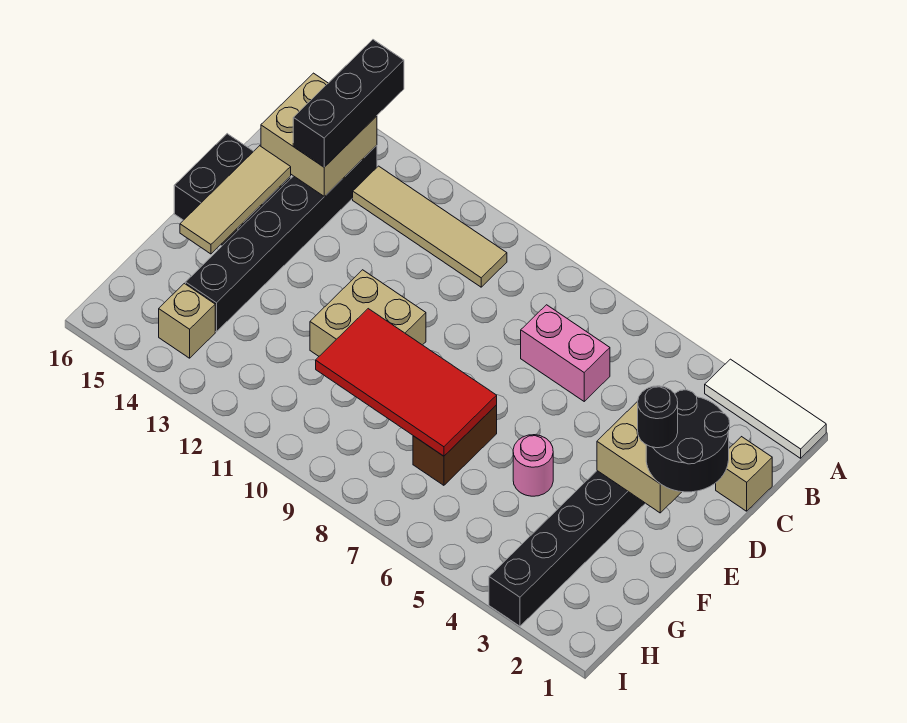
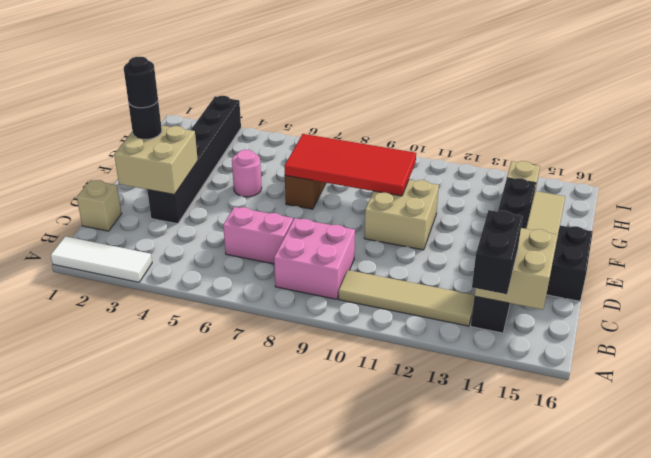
black 1x3 brick [293,40,404,167] -> black 1x2 brick [472,210,523,294]
none -> pink 2x2 brick [274,218,355,299]
black 2x2 round brick [646,390,730,492] -> black 1x1 round brick [129,101,162,139]

